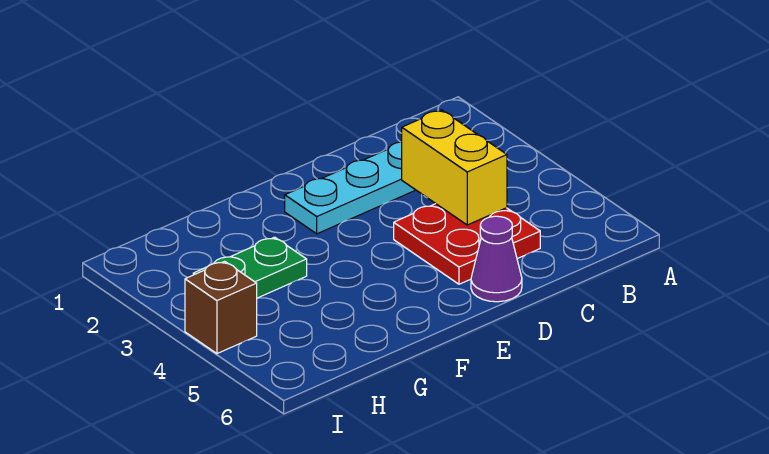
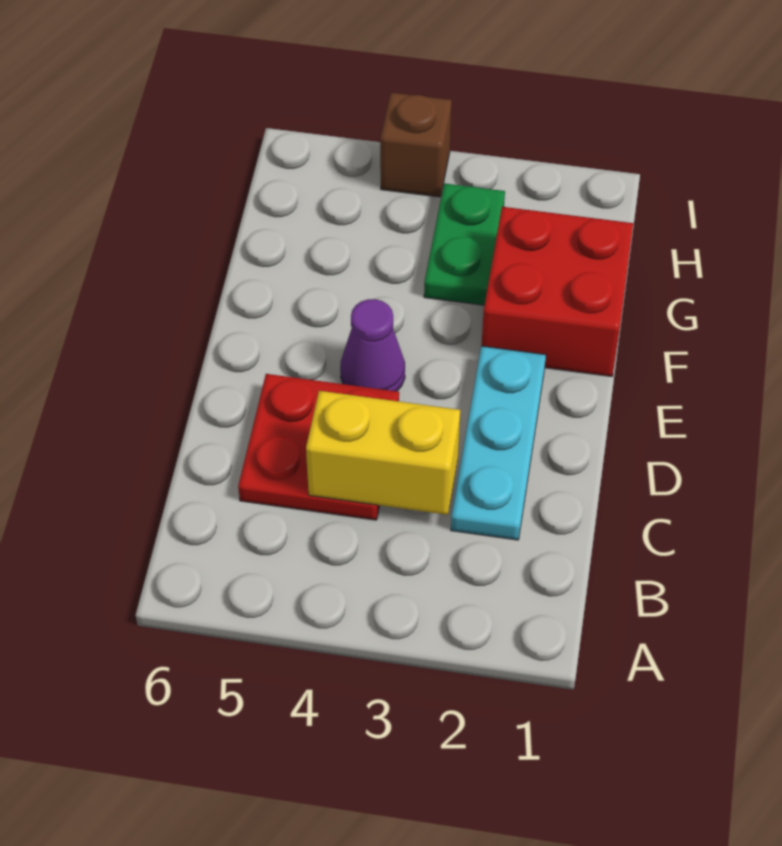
purple 1x1 cone [471,216,522,302] -> purple 1x1 cone moved to [340,299,405,391]
none -> red 2x2 brick [481,207,633,376]

